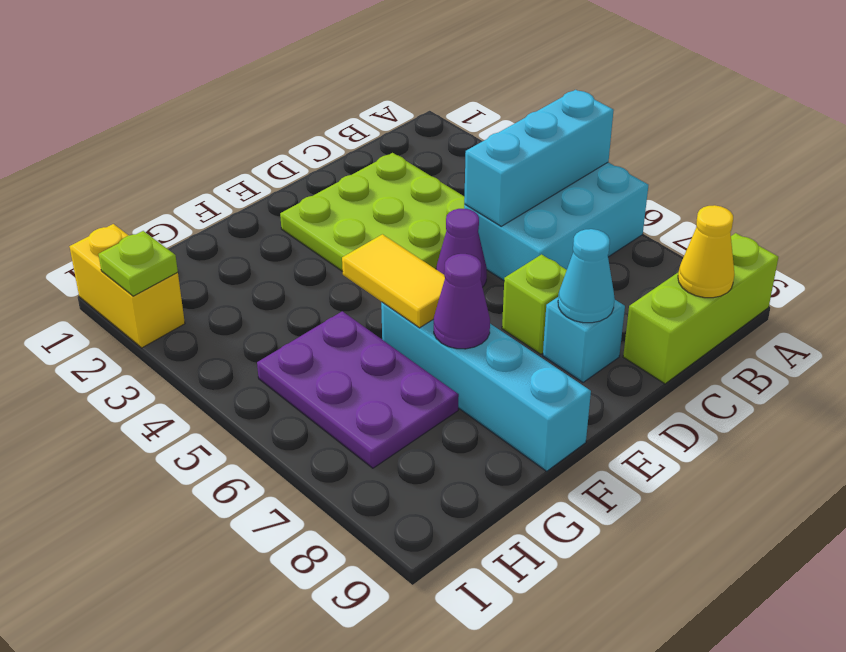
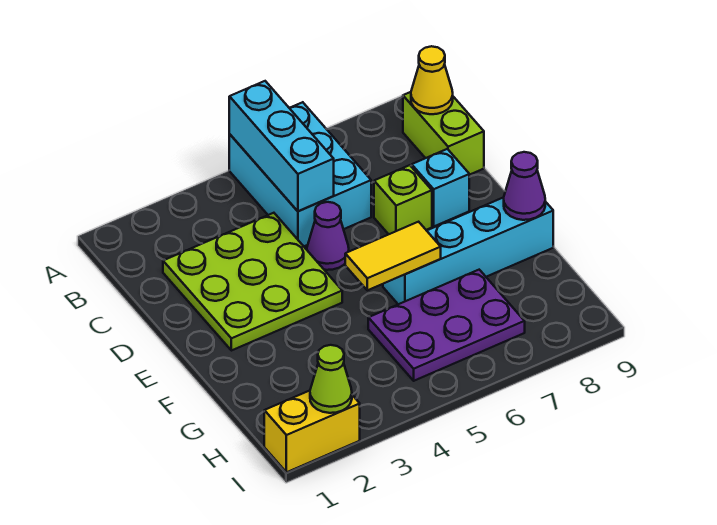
lime 1x3 brick [623,233,778,384] -> lime 1x2 brick [403,92,484,175]
cyan 1x1 cone [558,229,615,323] -> none
purple 1x1 cone [434,254,490,349] -> purple 1x1 cone moved to [504,152,545,220]
lime 1x1 plate [98,231,178,296] -> lime 1x1 cone [310,345,352,413]

